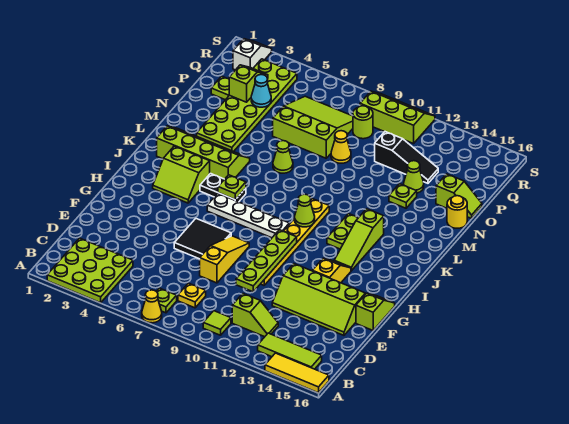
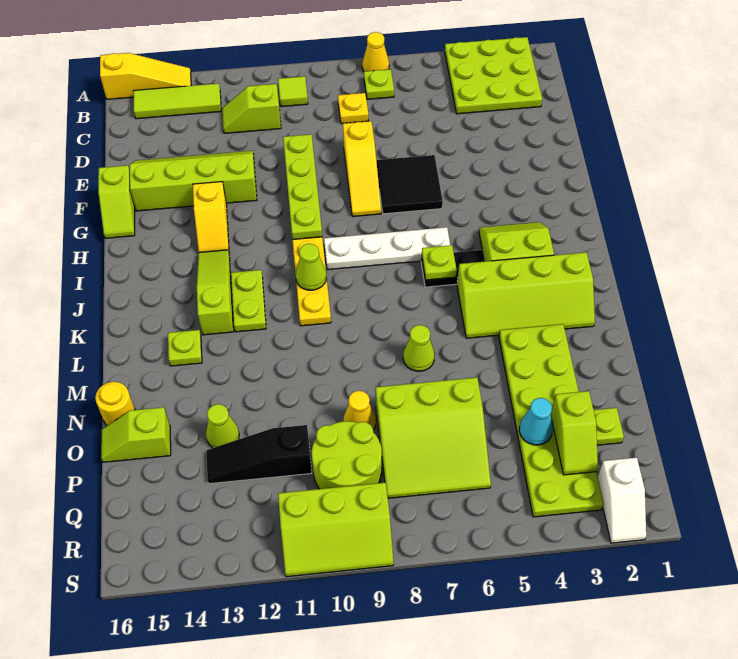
yellow 1x3 tile [265,353,329,393] -> yellow 1x3 slope [100,53,191,99]
lime 1x1 plate [389,184,417,208] -> lime 1x1 plate moved to [168,330,202,366]
lime 1x1 round brick [353,106,373,139] -> lime 2x2 round brick [312,421,382,489]

